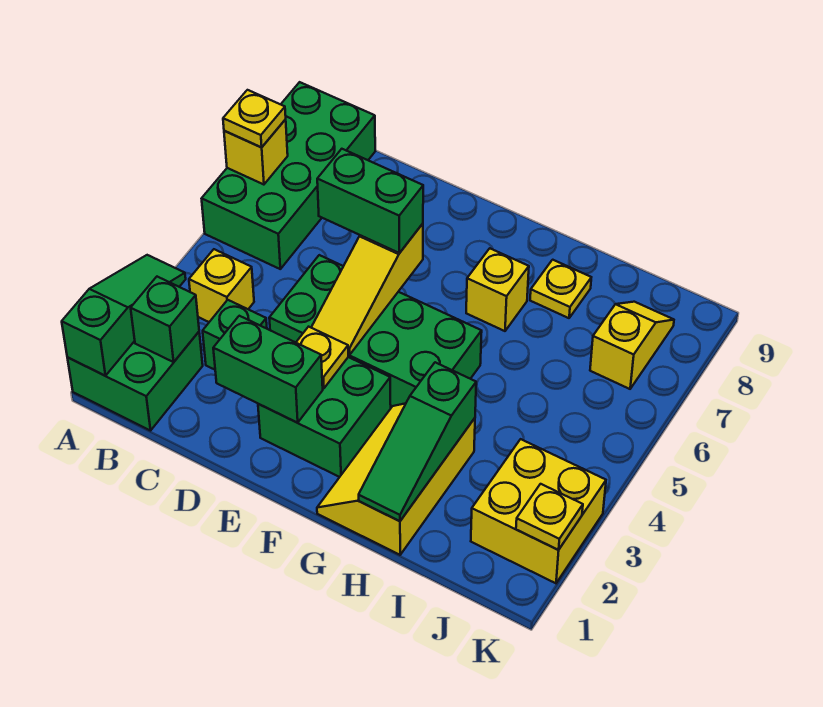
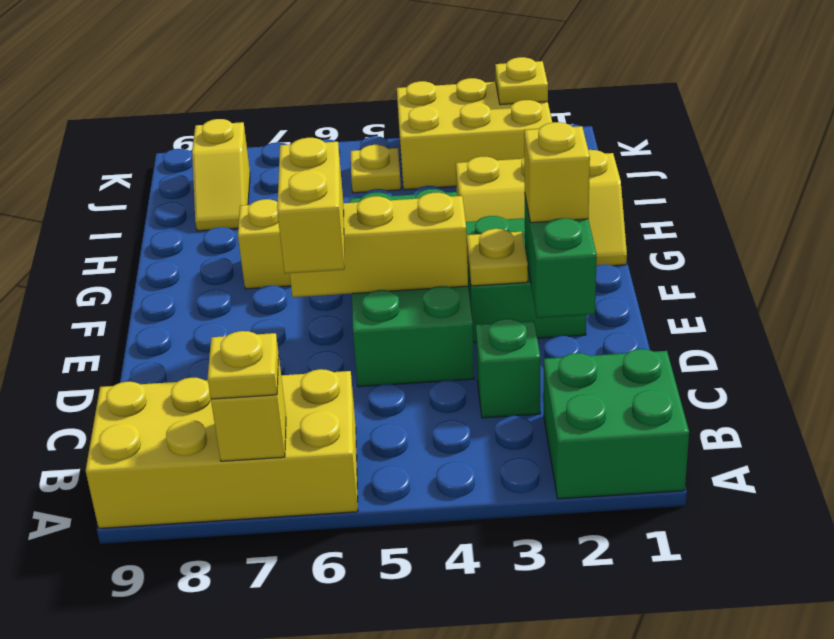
green 1x3 slope [62,255,186,376] -> none
green 2x4 brick [202,82,375,269] -> yellow 2x4 brick [86,369,358,528]
green 1x1 brick [131,277,199,362] -> none
yellow 1x1 brick [189,249,254,322] -> yellow 1x1 brick moved to [524,122,590,223]
green 1x2 brick [317,149,423,253] -> yellow 1x2 brick [277,138,345,274]
yellow 1x3 slope [311,224,423,355] -> yellow 1x3 brick [290,193,468,297]
green 1x3 slope [359,362,476,521] -> none
yellow 1x1 plate [530,260,591,318] -> yellow 1x1 plate moved to [351,145,401,193]
yellow 2x2 brick [471,439,606,583] -> yellow 2x3 brick [397,78,552,190]
yellow 1x2 slope [590,302,674,389] -> yellow 1x2 slope turned to [192,119,250,231]

